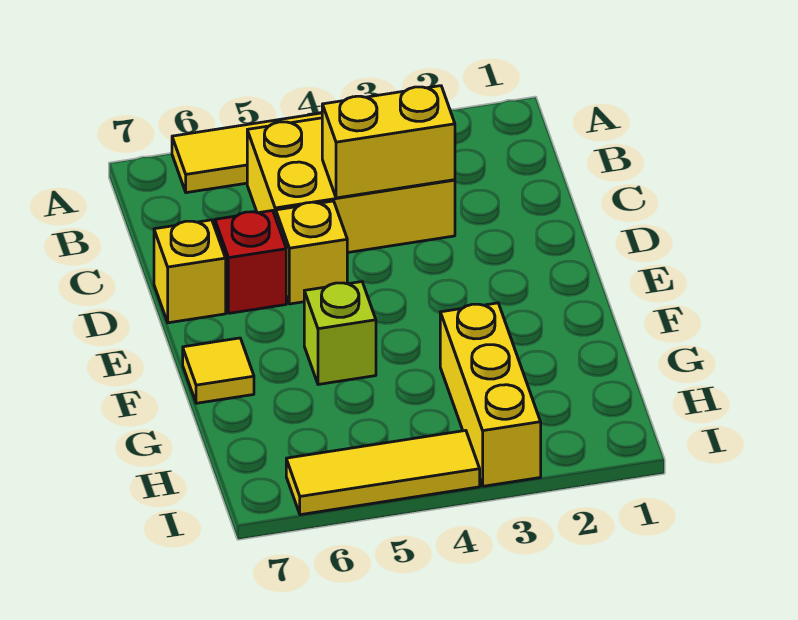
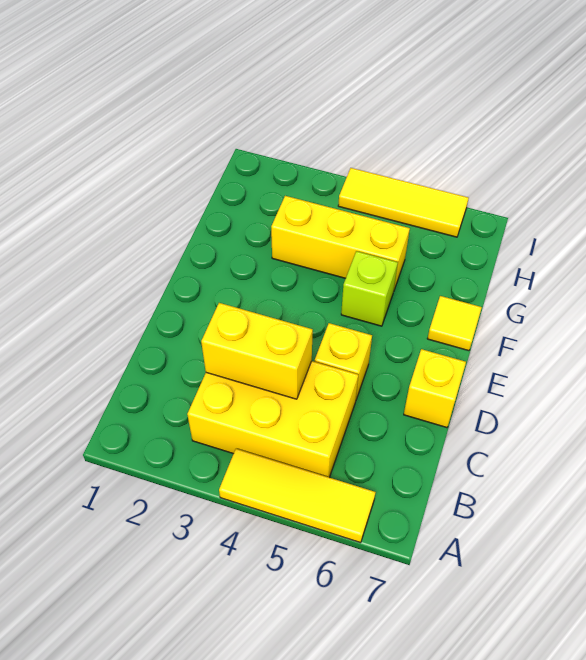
red 1x1 brick [215,210,286,313] -> none
yellow 1x3 brick [440,303,541,486] -> yellow 1x3 brick turned to [271,196,410,290]

